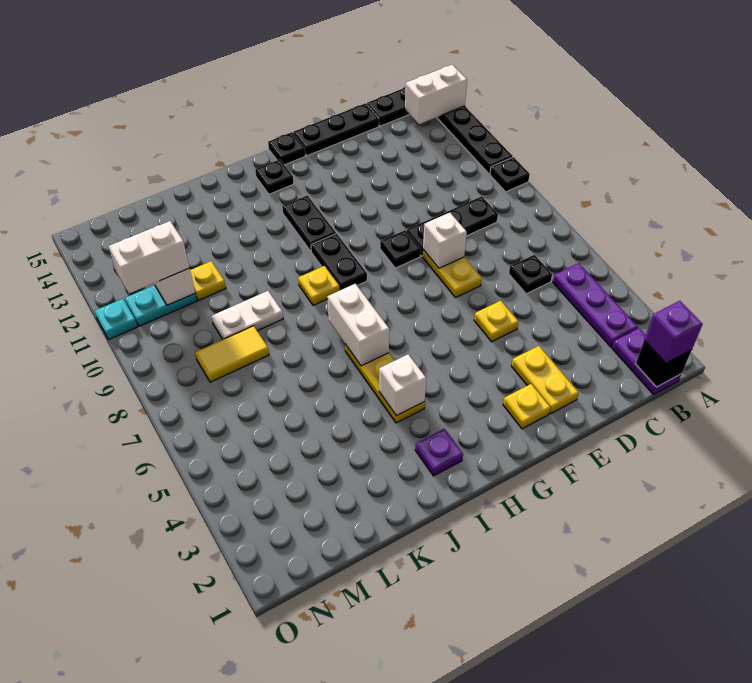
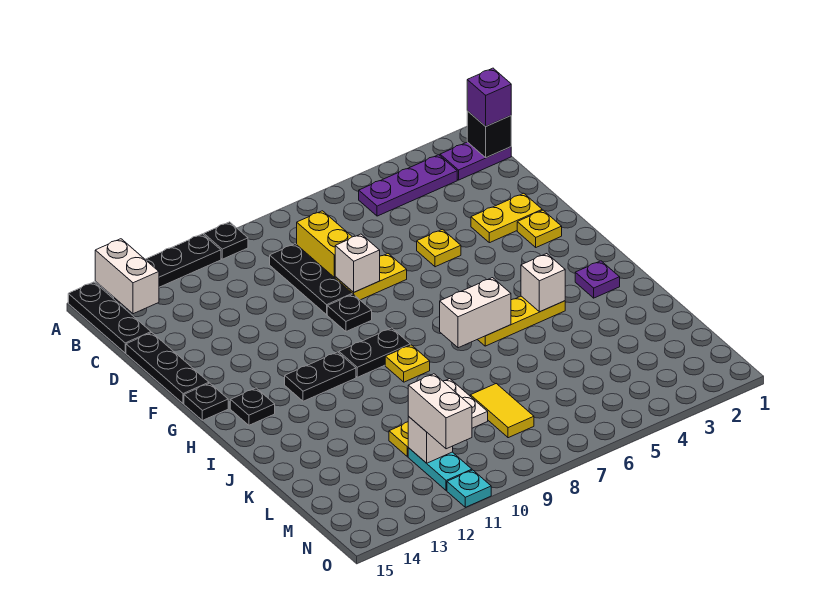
black 1x1 plate [509,255,552,294] -> none
none -> yellow 1x2 brick [296,211,352,278]

